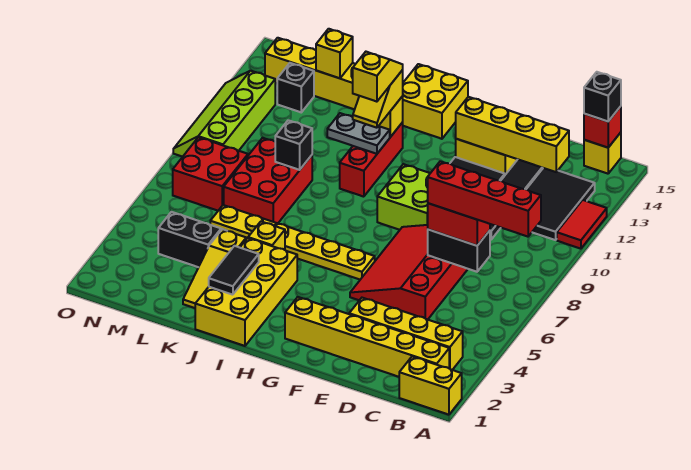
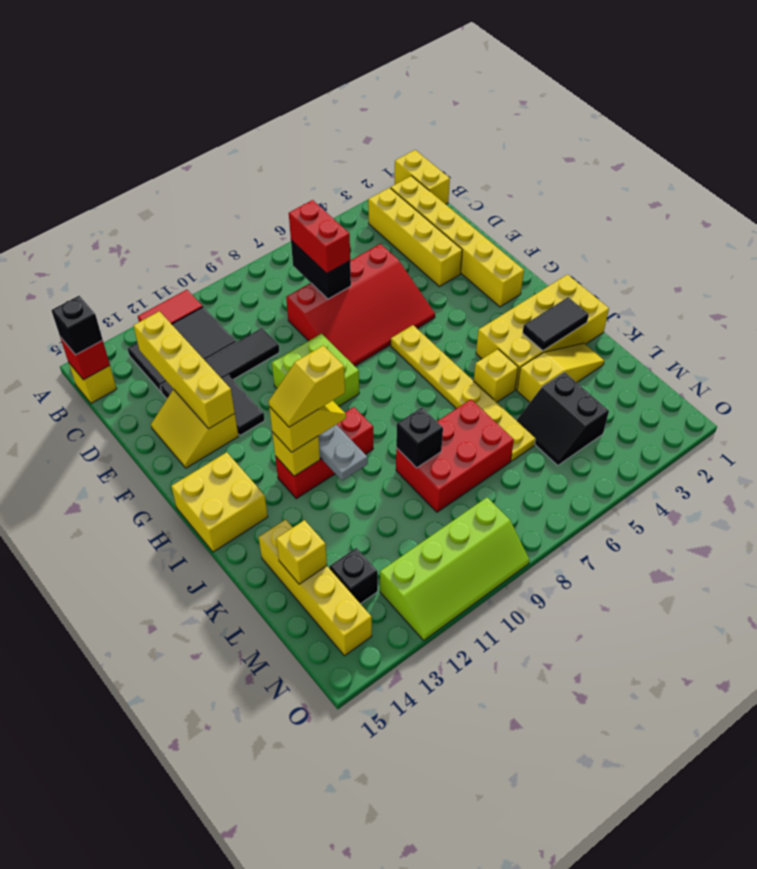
red 1x4 brick [428,161,541,237] -> none
red 2x2 brick [173,137,248,211] -> none

